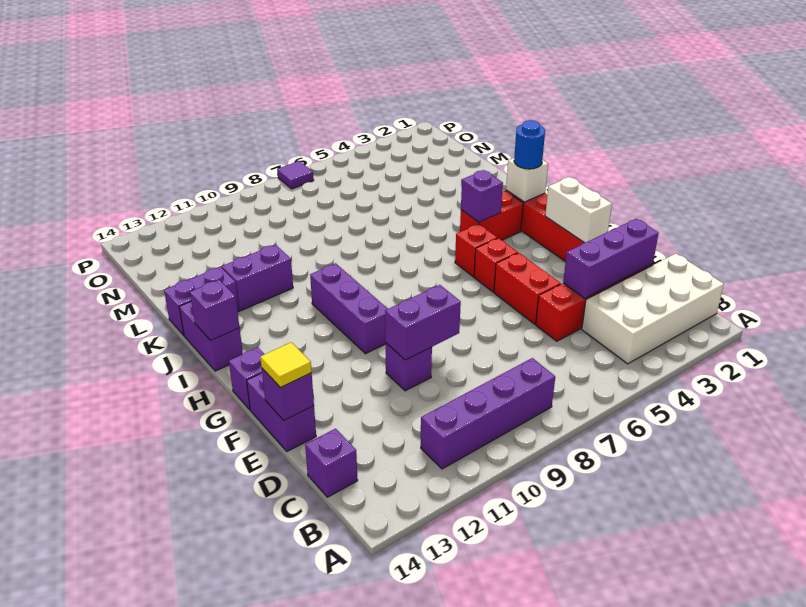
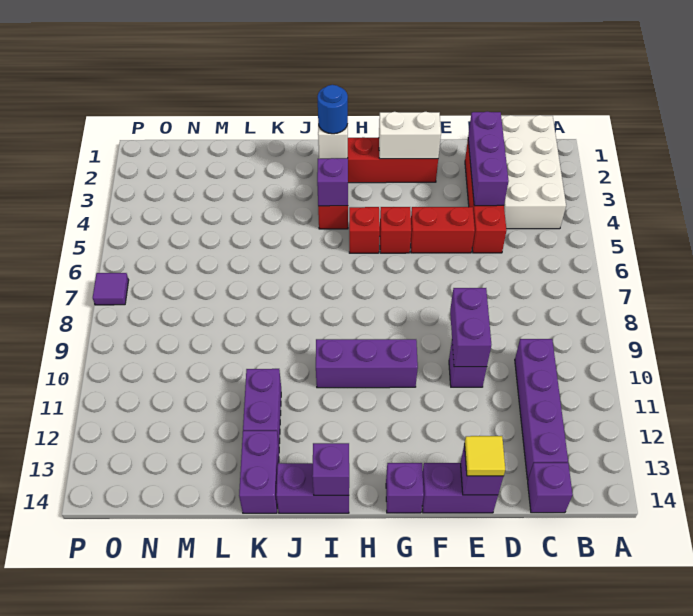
purple 1x4 brick [421,358,555,469] -> purple 1x4 brick moved to [515,339,568,479]

